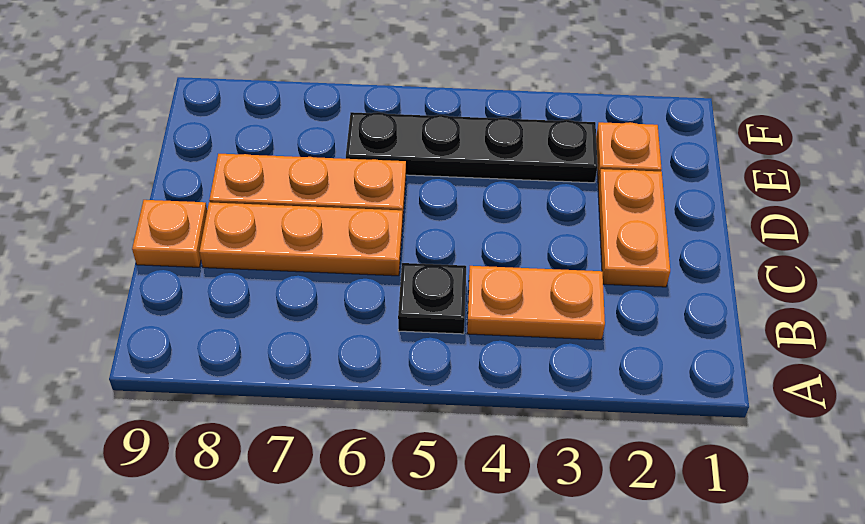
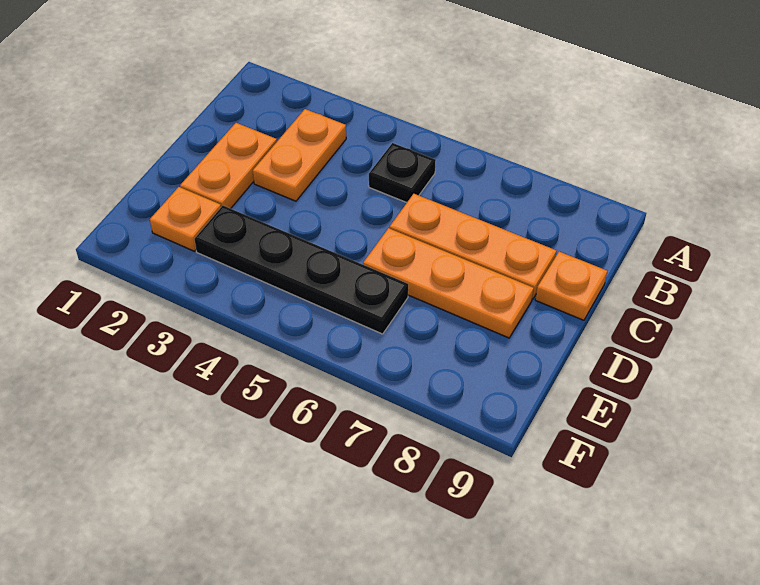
orange 1x2 plate [467,266,605,340] -> orange 1x2 plate turned to [253,109,346,201]

